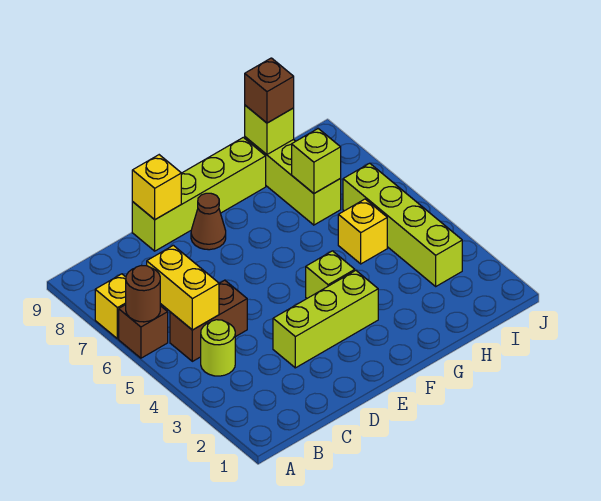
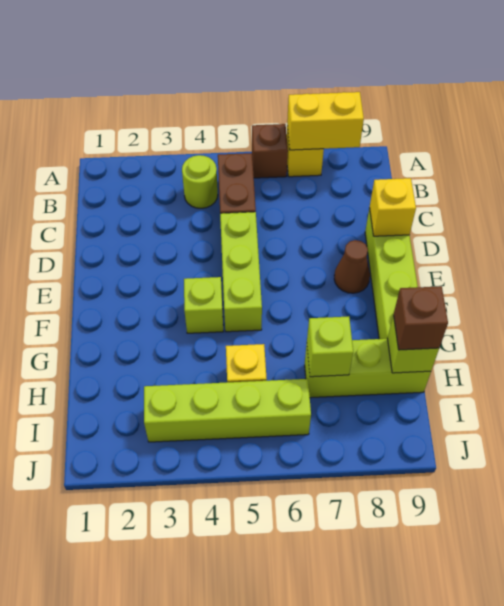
brown 1x1 round brick [126,265,160,322] -> none
yellow 1x2 brick [147,245,219,330] -> yellow 1x2 brick moved to [287,92,364,150]
lime 1x3 brick [273,270,378,368] -> lime 1x3 brick moved to [220,212,262,332]

